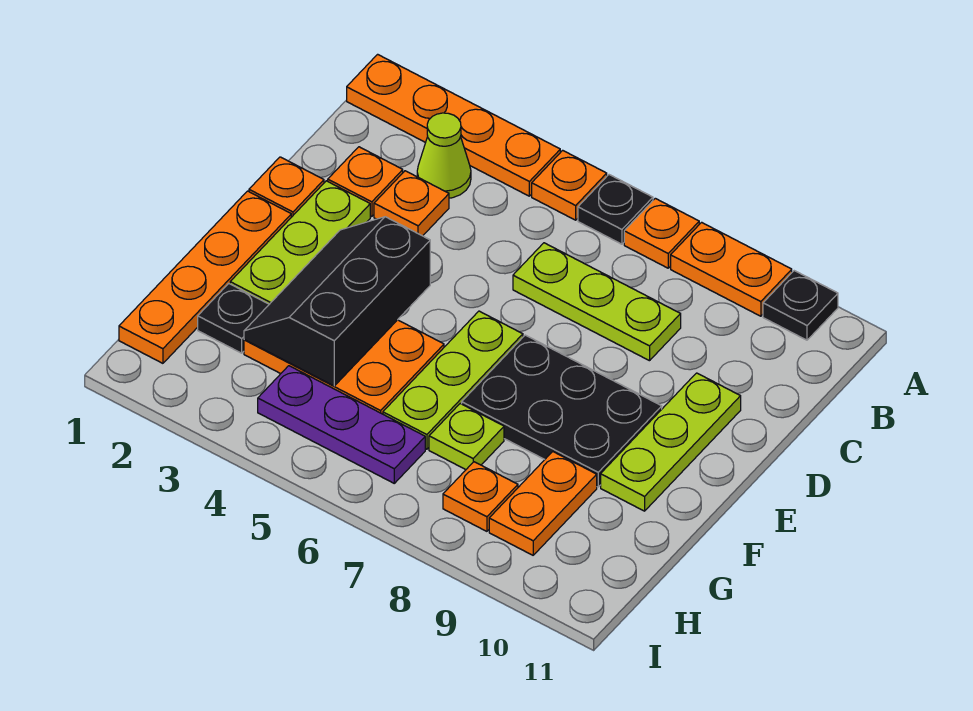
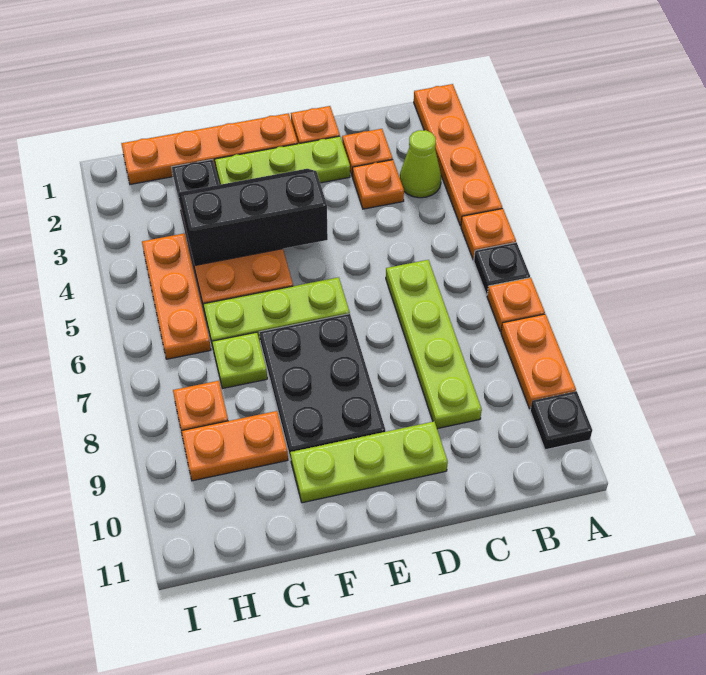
lime 1x3 plate [513,243,681,361] -> lime 1x4 plate [386,260,482,429]
purple 1x3 plate [258,366,425,483] -> orange 1x3 plate [142,233,211,359]

